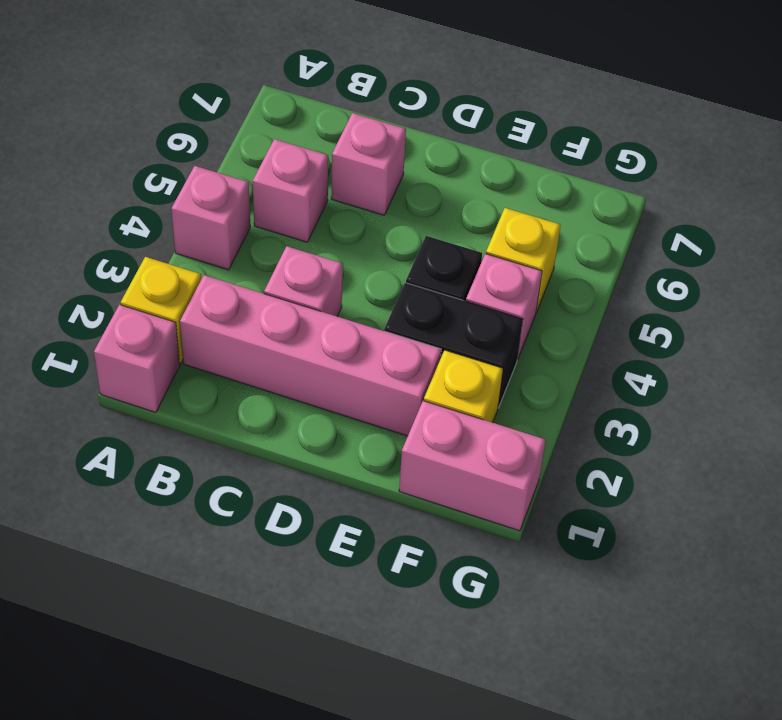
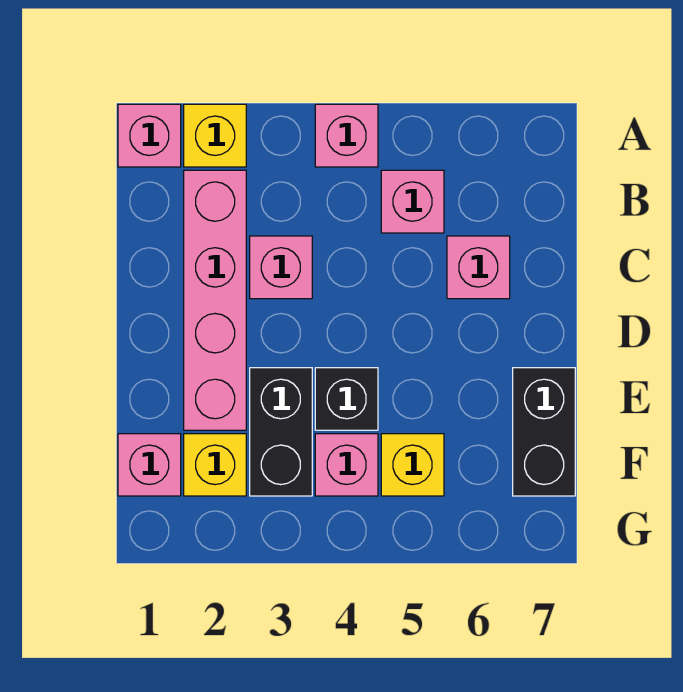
none -> black 1x2 brick [513,368,575,496]
pink 1x2 brick [399,401,546,531] -> pink 1x1 brick [118,434,181,496]

